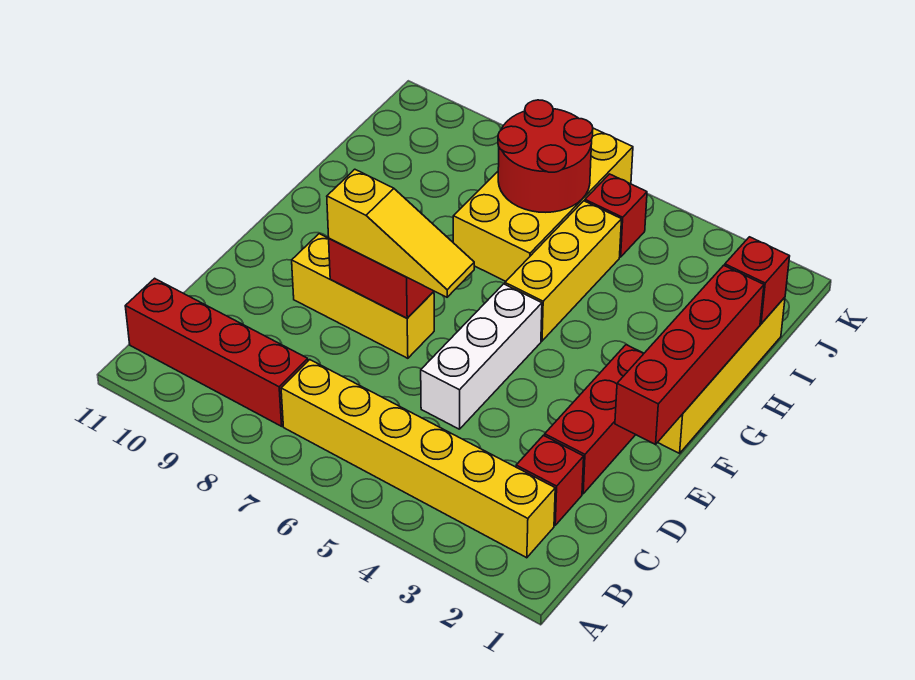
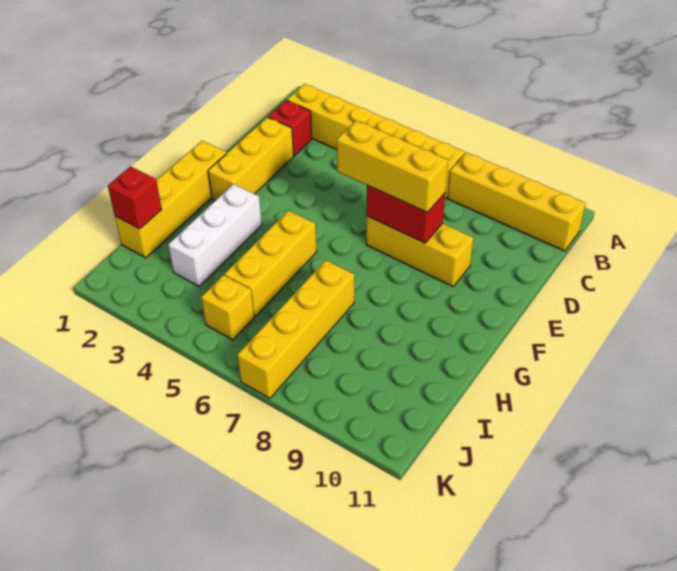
red 1x4 brick [125,278,308,426] -> yellow 1x4 brick [448,152,586,251]
red 1x3 brick [545,345,644,494] -> yellow 1x3 brick [208,117,294,200]
white 1x3 brick [421,284,542,429] -> white 1x3 brick moved to [168,184,262,286]
red 1x4 brick [615,265,764,445] -> none
yellow 1x3 slope [327,169,474,297] -> yellow 1x3 brick [337,120,448,212]
yellow 2x4 brick [453,128,633,281] -> yellow 1x4 brick [237,260,354,398]
red 2x2 round brick [498,100,593,212] -> none
red 1x1 brick [585,174,647,257] -> yellow 1x1 brick [201,275,254,340]

